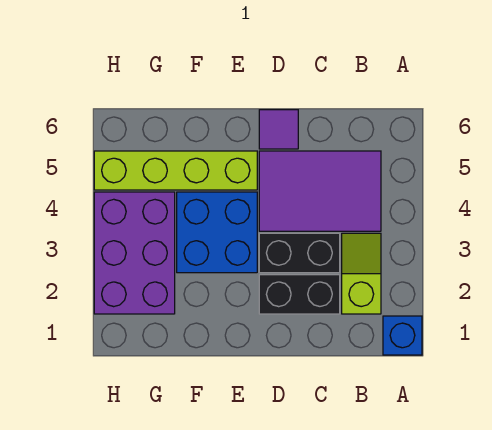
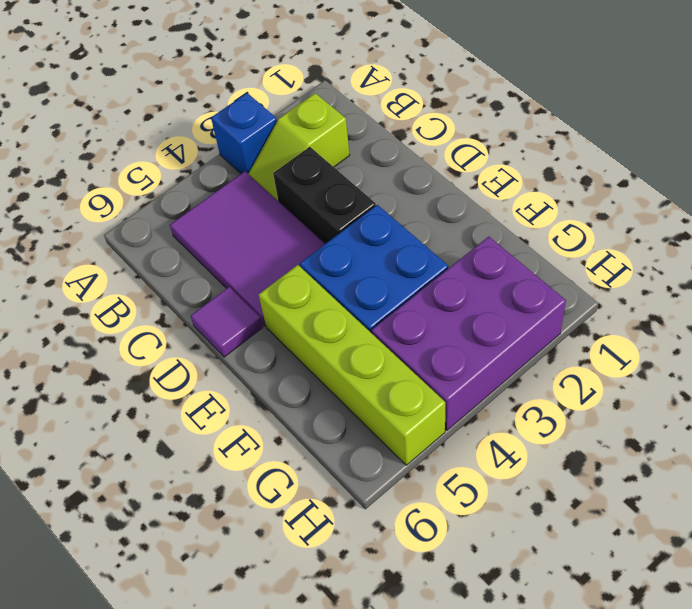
blue 1x1 brick [383,316,422,355] -> blue 1x1 brick moved to [211,93,277,174]
black 1x2 brick [259,275,340,314] -> none

